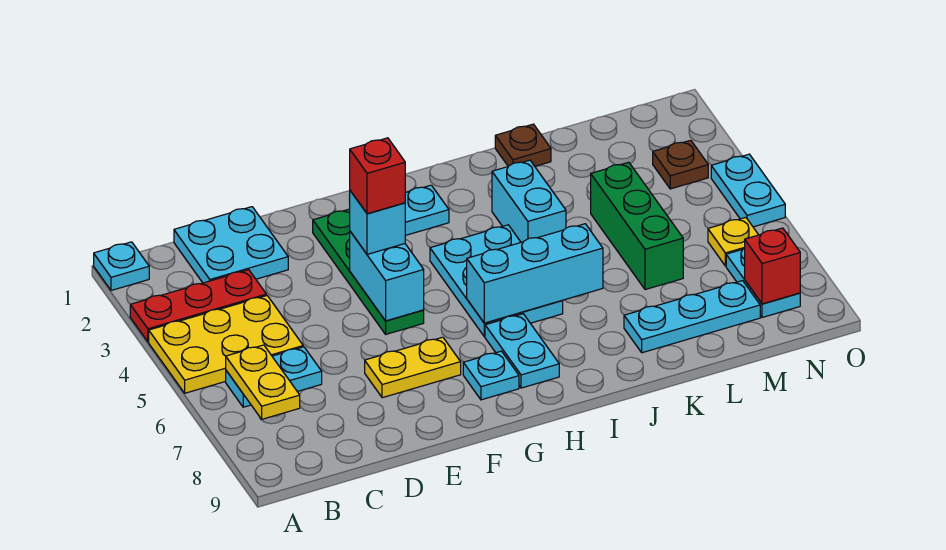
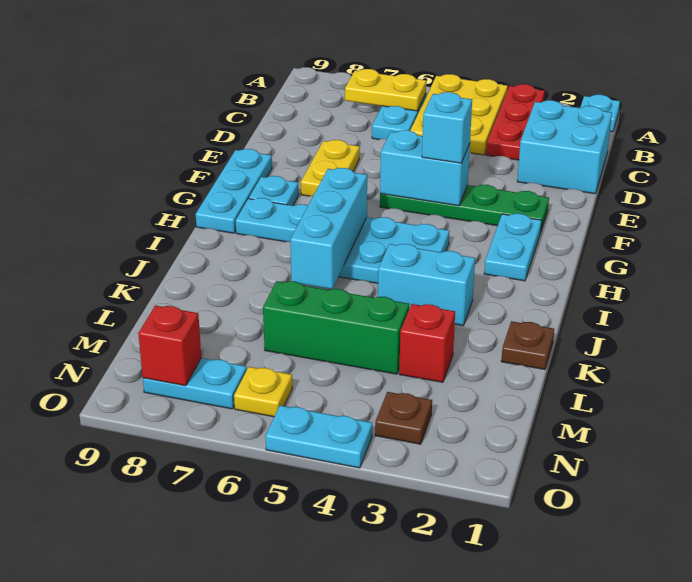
cyan 2x2 plate [174,207,288,283] -> cyan 2x2 brick [517,100,612,194]
red 1x1 brick [350,138,405,214] -> red 1x1 brick moved to [399,304,455,382]
cyan 1x3 plate [624,281,760,353] -> cyan 1x3 plate moved to [196,149,272,233]

